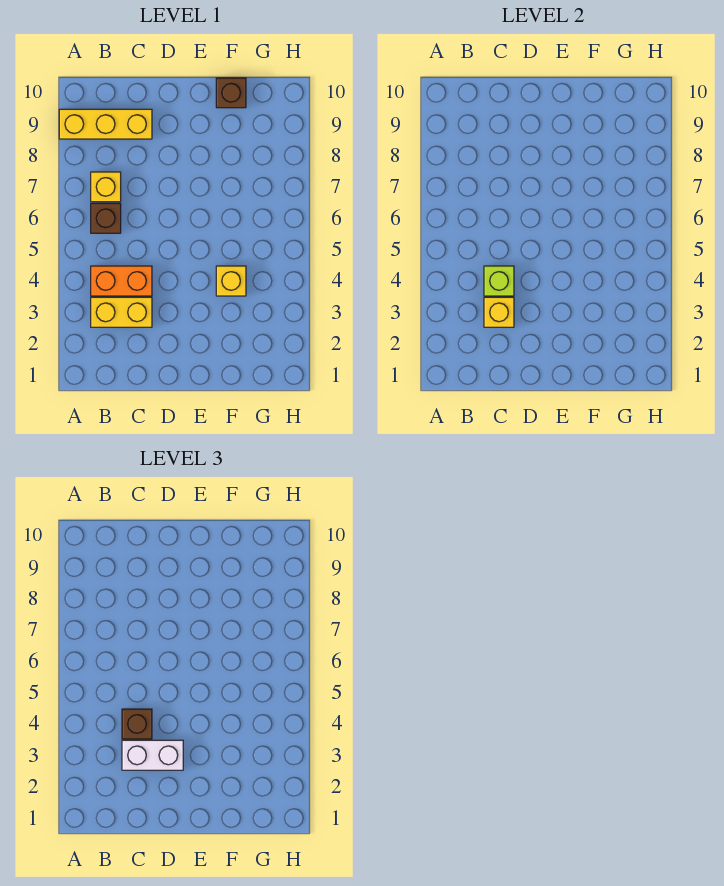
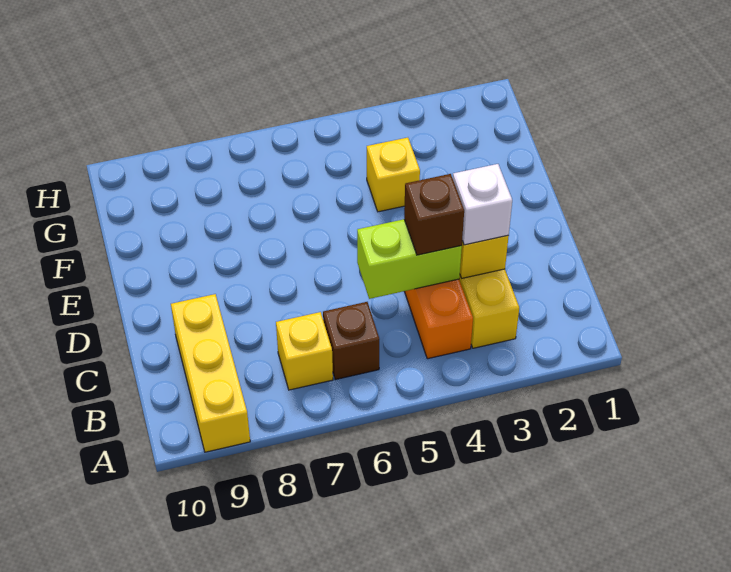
white 1x2 brick [122,740,183,770] -> white 1x1 brick [453,164,512,245]
lime 1x1 brick [484,266,514,296] -> lime 1x2 brick [357,219,462,299]
brown 1x1 brick [216,78,246,108] -> none

